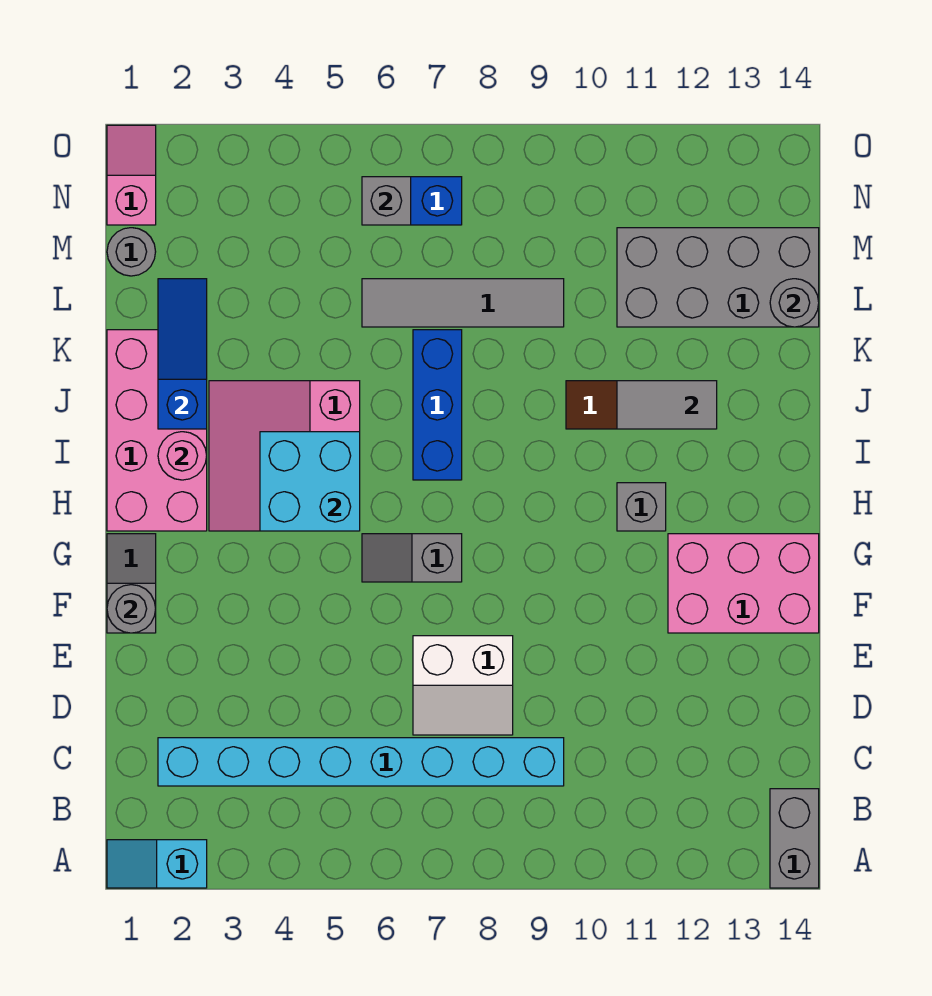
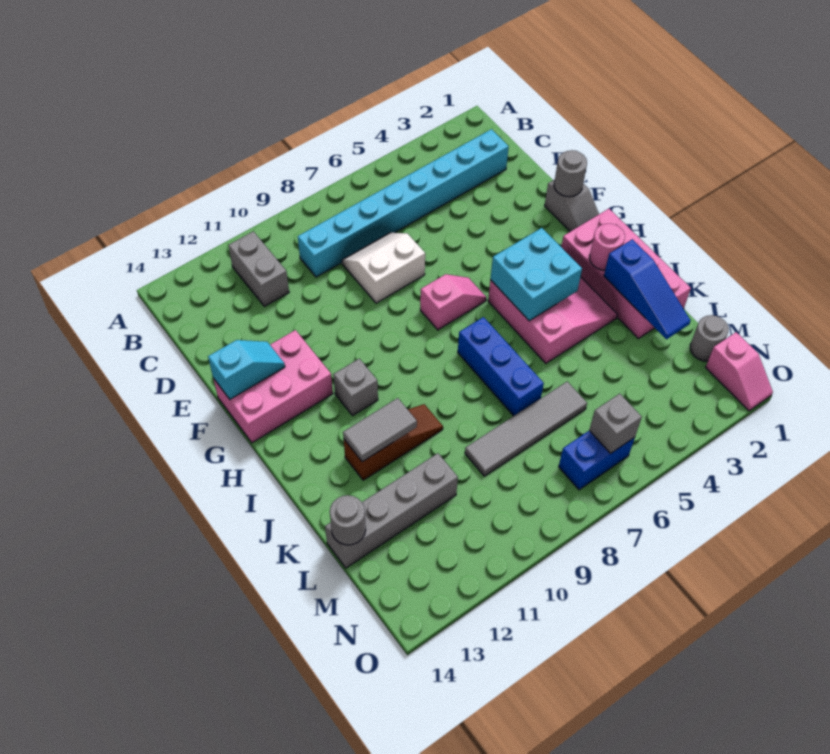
cyan 1x2 slope [107,840,207,888] -> cyan 1x2 slope moved to [208,340,285,399]
grey 1x2 brick [770,789,819,888] -> grey 1x2 brick moved to [228,231,289,306]
grey 1x2 slope [362,534,462,582] -> pink 1x2 slope [420,274,486,330]
grey 2x4 brick [617,228,819,327] -> grey 1x4 brick [325,453,458,568]

